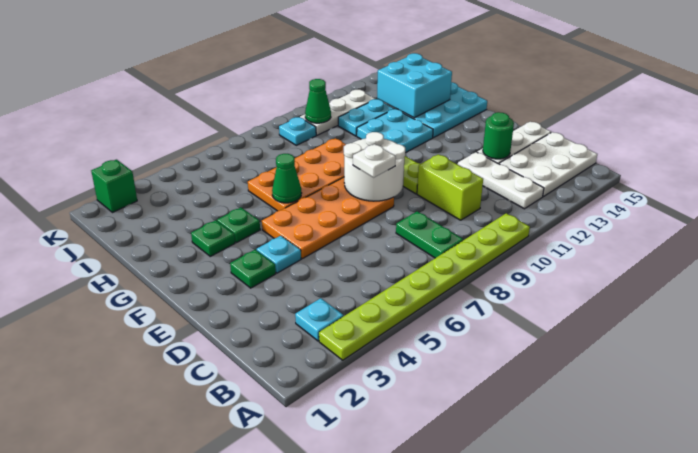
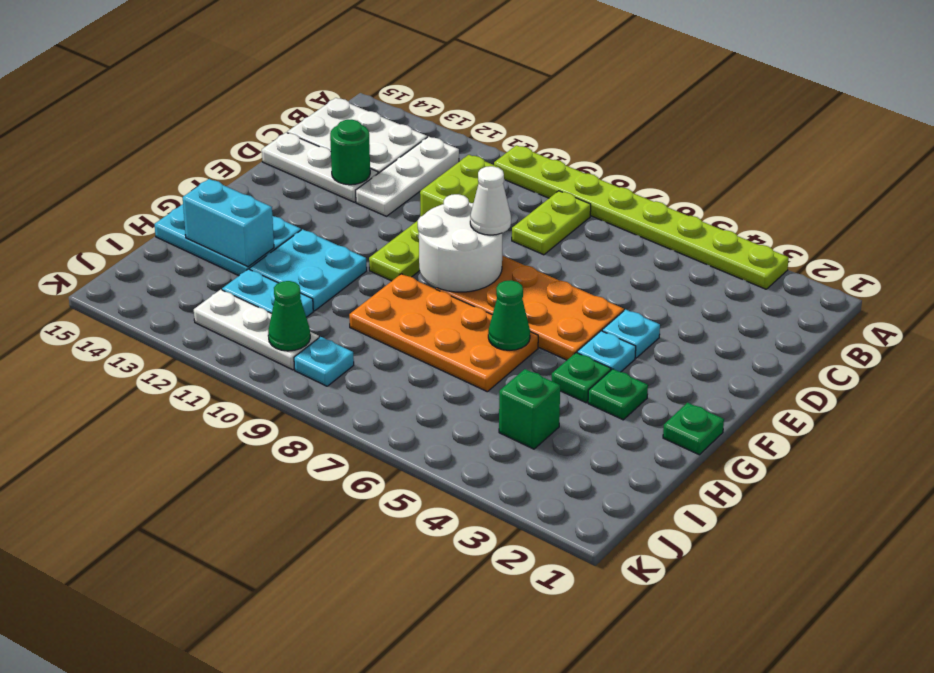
cyan 1x1 plate [295,298,344,341] -> cyan 1x1 plate moved to [577,331,636,372]
green 1x2 plate [396,211,463,258] -> lime 1x2 plate [512,191,591,255]
green 1x1 plate [230,249,276,288] -> green 1x1 plate moved to [663,402,724,455]
white 1x1 plate [353,144,396,177] -> white 1x1 cone [470,166,511,235]
cyan 2x2 brick [377,53,452,118] -> cyan 1x2 brick [183,179,274,267]
green 1x1 brick [91,160,137,213] -> green 1x1 brick moved to [499,369,560,449]

